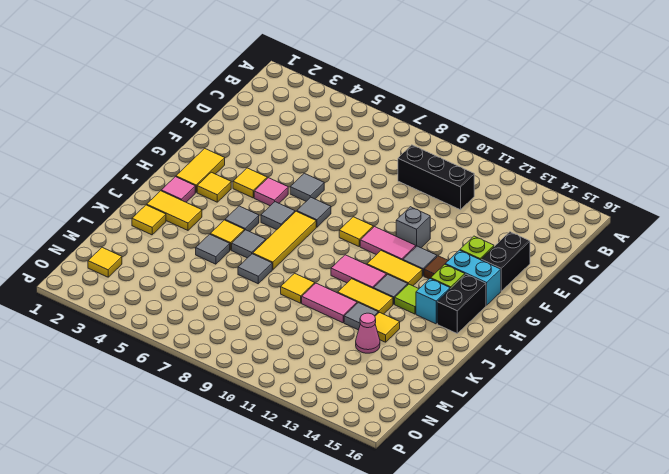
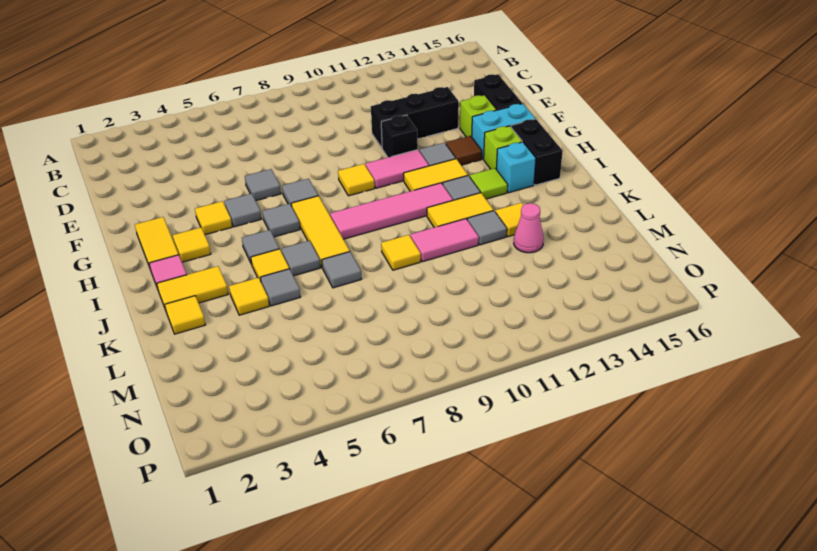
black 1x3 brick [398,145,474,210] -> black 1x3 brick moved to [371,87,459,148]
grey 1x1 brick [396,207,430,248] -> black 1x1 brick [381,115,418,157]
pink 1x1 tile [254,178,288,206] -> grey 1x1 tile [224,194,261,227]
pink 1x2 tile [331,255,386,289] -> pink 1x4 tile [330,183,453,239]
yellow 1x1 tile [88,247,122,277] -> yellow 1x1 tile moved to [229,278,269,315]

